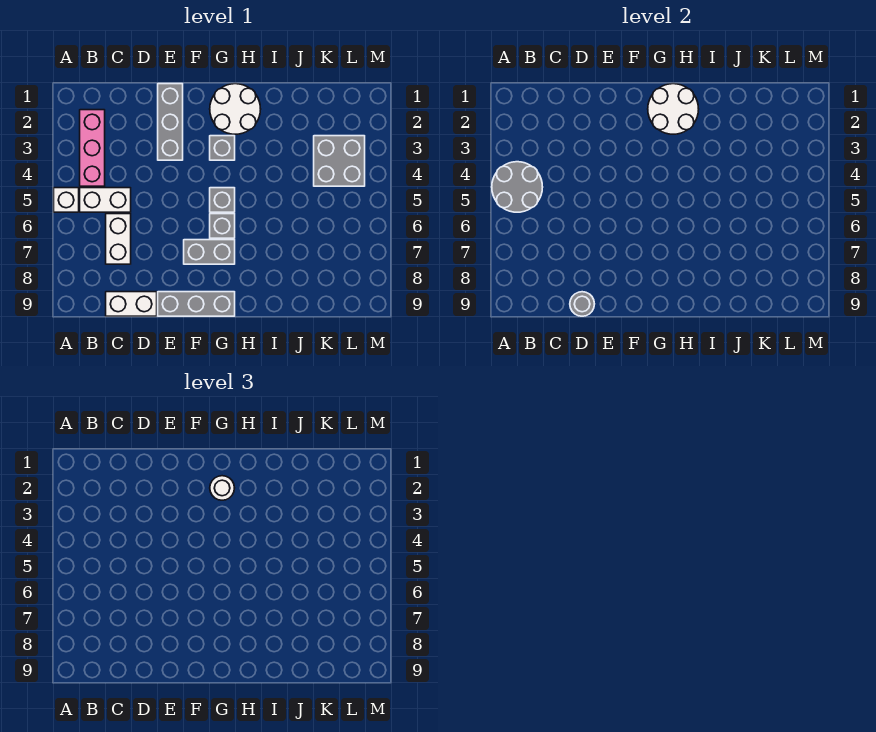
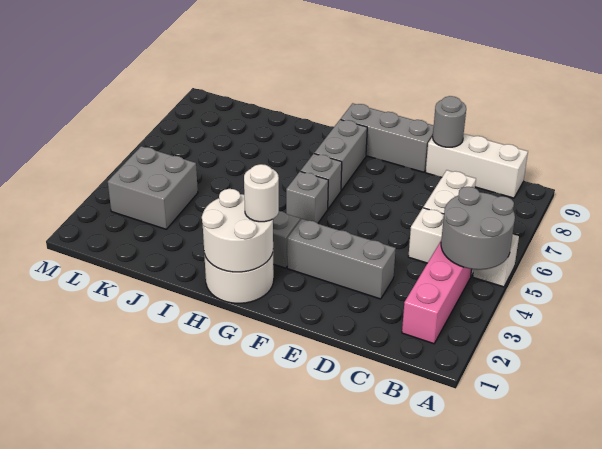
white 1x2 brick [106,292,157,316] -> white 1x3 brick [426,134,528,198]
grey 1x3 brick [158,84,183,160] -> grey 1x3 brick turned to [287,219,396,299]
grey 1x2 brick [184,240,235,264] -> grey 1x2 brick turned to [314,119,367,190]

